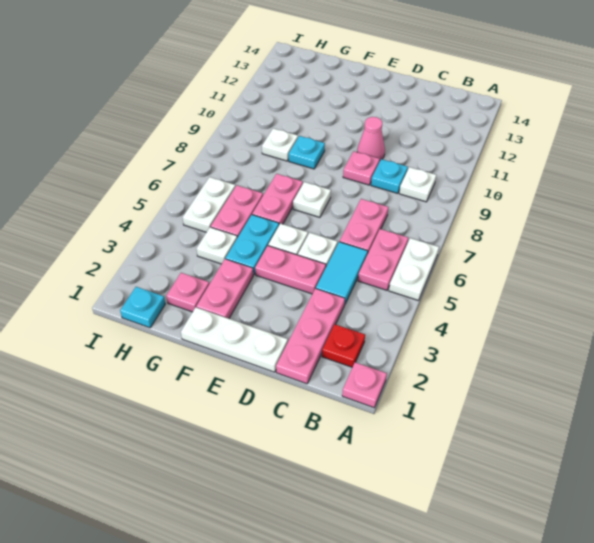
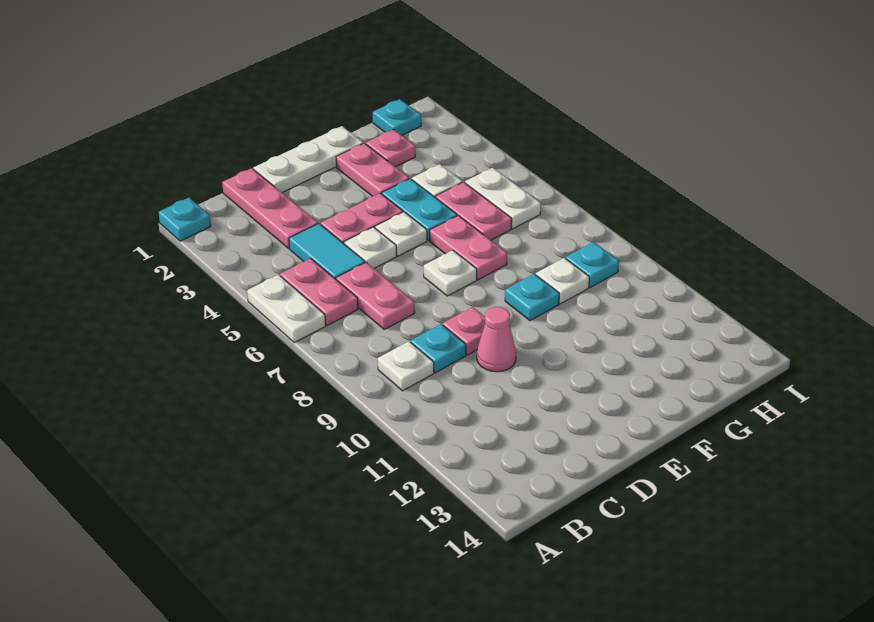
pink 1x1 plate [342,362,387,408] -> cyan 1x1 plate [159,198,211,241]
red 1x1 plate [322,324,365,367] -> none
none -> cyan 1x1 plate [566,242,619,287]

